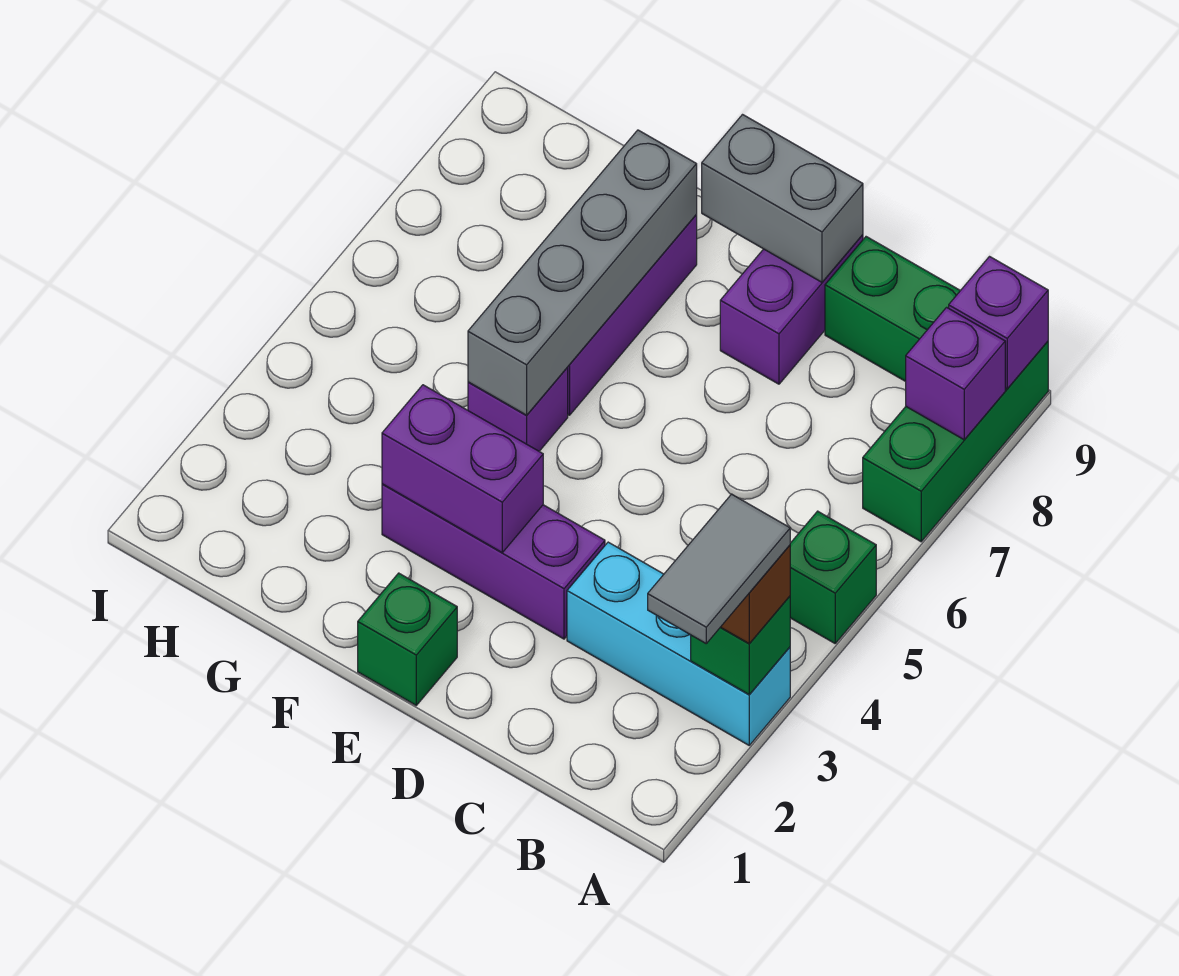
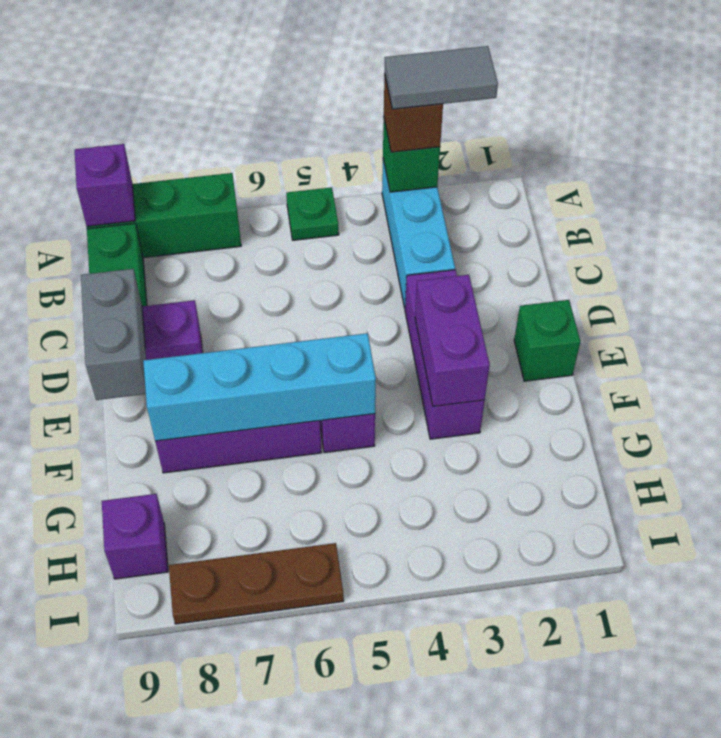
green 1x1 brick [790,511,876,643] -> green 1x1 plate [286,187,339,240]
purple 1x1 brick [906,307,1005,440] -> purple 1x1 brick moved to [102,494,168,579]
grey 1x4 brick [468,130,697,415] -> cyan 1x4 brick [143,333,376,441]
none -> brown 1x3 plate [169,543,344,624]

